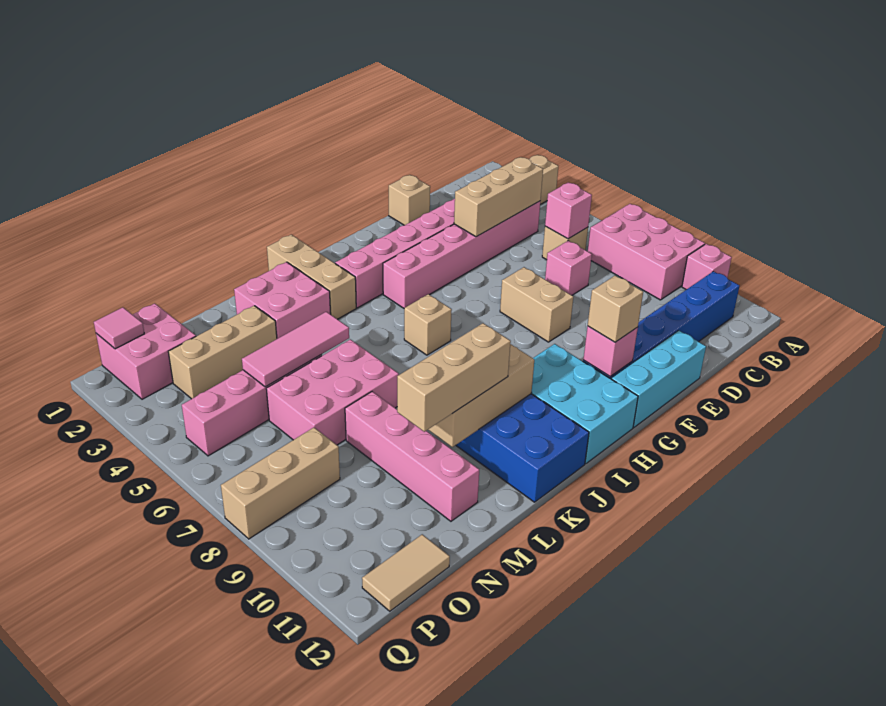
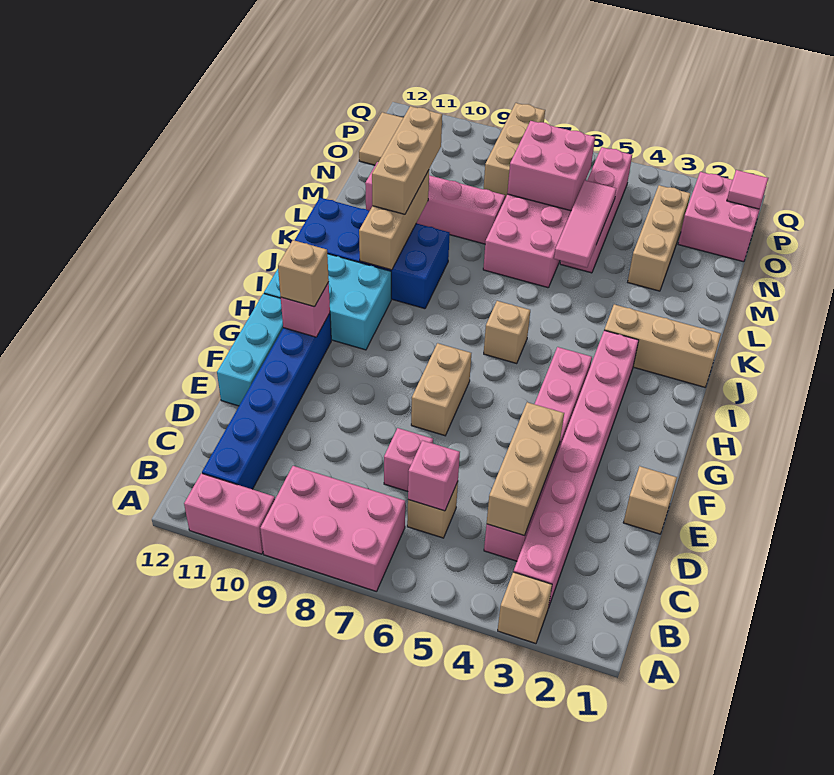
pink 1x1 brick [682,244,732,290] -> pink 1x2 brick [184,473,275,554]
tan 1x2 brick [500,267,573,342] -> tan 1x2 brick turned to [411,343,471,436]
pink 2x2 brick [234,262,331,339] -> pink 2x2 brick moved to [507,121,595,211]

